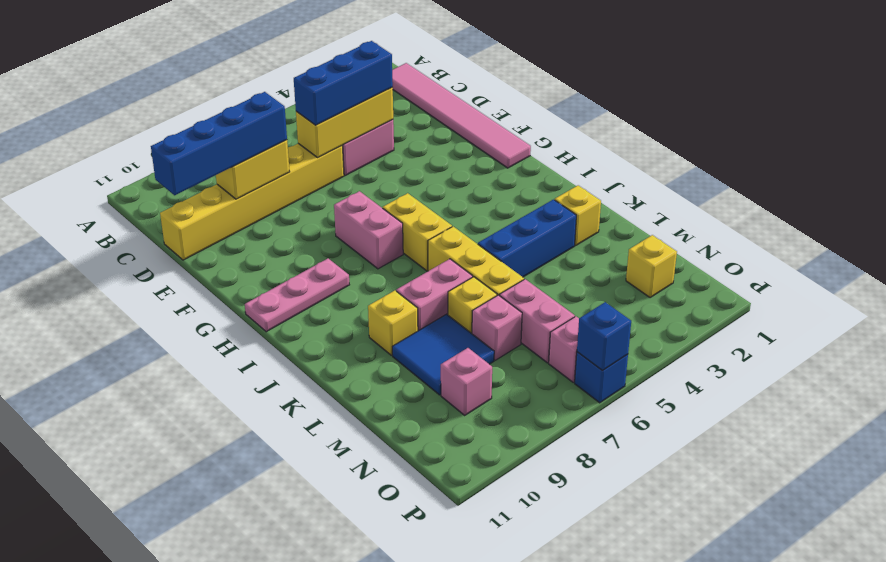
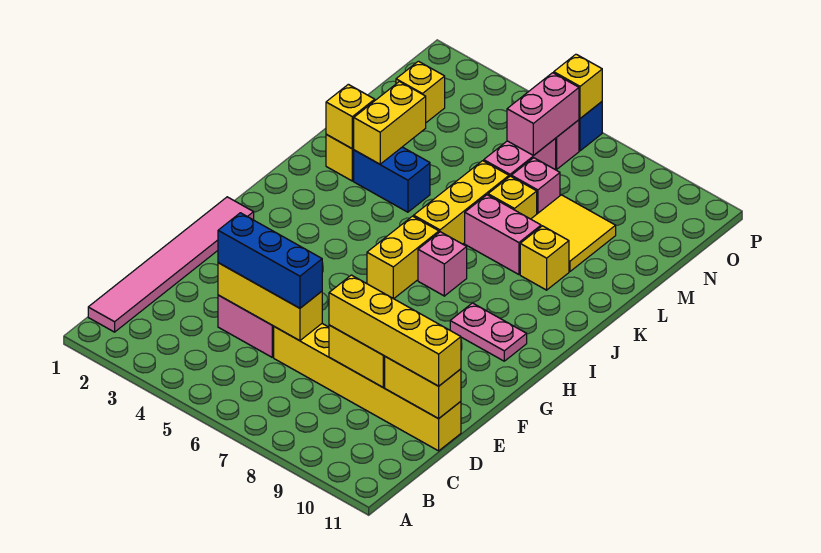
blue 1x4 brick [151,92,287,195] -> yellow 1x4 brick [329,275,461,386]
none -> yellow 1x2 brick [385,357,461,419]
pink 1x2 brick [334,191,403,269] -> pink 1x2 brick moved to [507,73,579,155]
pink 1x3 plate [245,258,349,332] -> pink 1x2 plate [450,303,527,361]
none -> yellow 1x1 brick [326,84,375,149]
blue 1x3 brick [478,200,576,277] -> blue 1x2 brick [354,147,430,212]
none -> yellow 1x2 brick [354,82,426,164]
blue 2x2 tile [392,314,494,395] -> yellow 2x2 tile [531,195,616,272]
pink 1x1 brick [441,348,492,415] -> pink 1x1 brick moved to [418,232,467,296]
blue 1x1 brick [577,302,631,370] -> yellow 1x1 brick [554,54,602,118]

